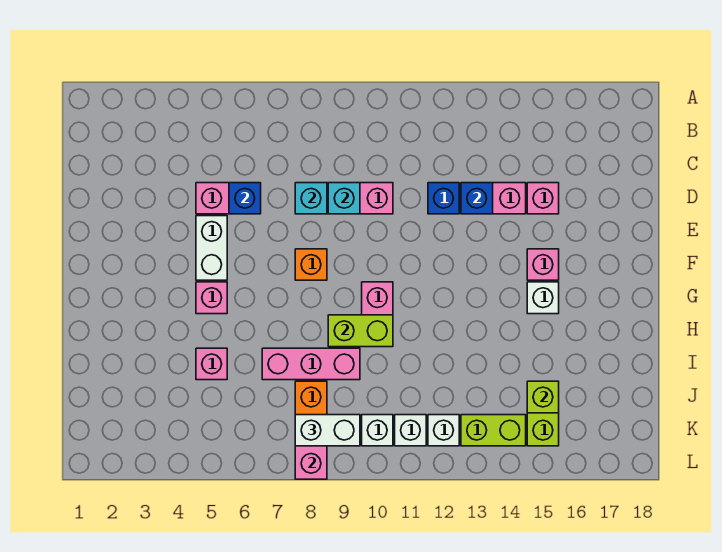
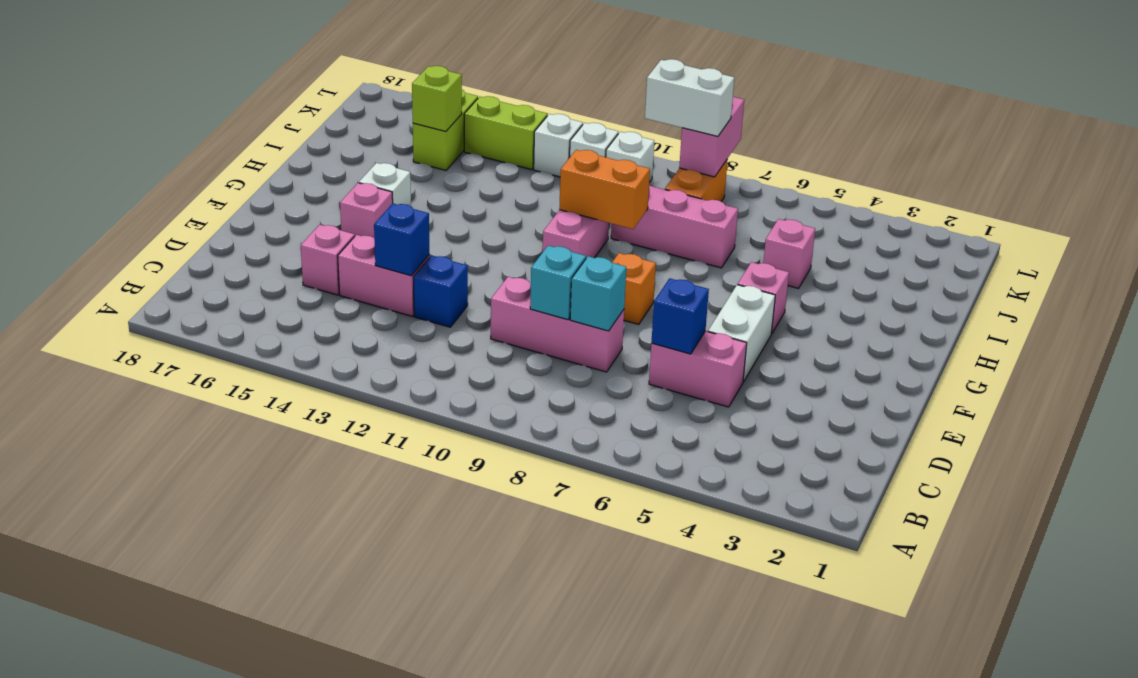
lime 1x2 brick [328,315,393,347] -> orange 1x2 brick [559,150,650,229]

